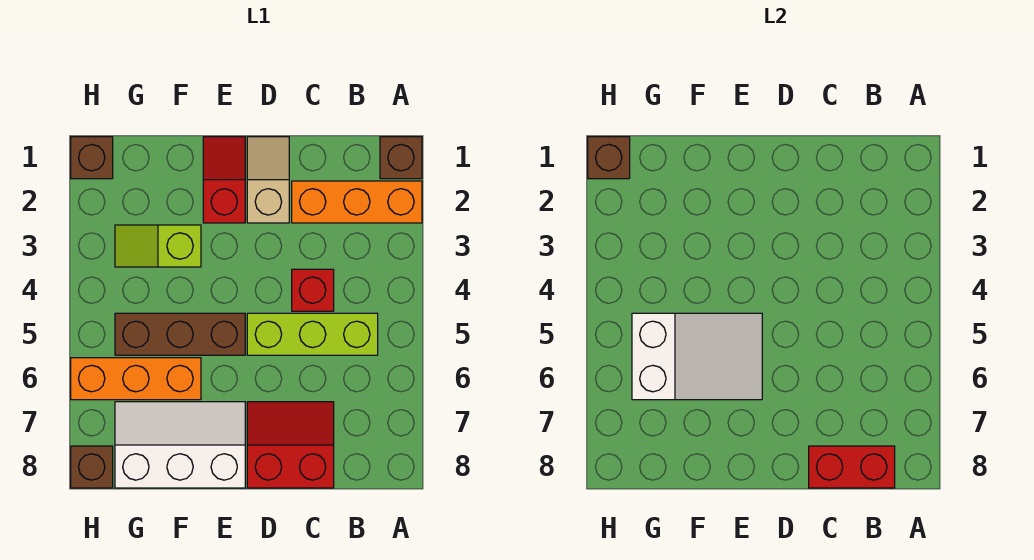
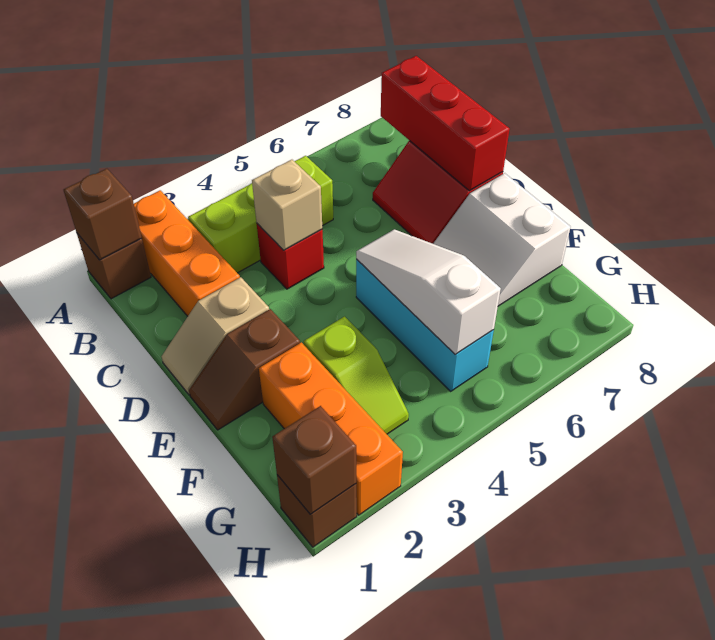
lime 1x3 brick [247,313,378,355] -> lime 1x3 brick turned to [188,156,333,273]
red 1x2 brick [809,446,895,488] -> red 1x3 brick [381,56,510,191]
none -> tan 1x1 brick [252,160,322,250]
red 1x2 slope [203,137,245,223] -> brown 1x2 slope [189,309,300,430]
brown 1x3 brick [115,313,245,355] -> cyan 1x3 brick [356,259,494,391]
white 2x3 slope [632,313,762,400] -> white 1x3 slope [356,229,501,354]
white 2x3 slope [115,402,245,488] -> white 2x2 slope [433,173,571,306]
orange 1x3 brick [71,358,201,400] -> orange 1x3 brick moved to [259,342,403,515]
brown 1x1 brick [71,446,113,488] -> brown 1x1 brick moved to [64,169,142,260]

